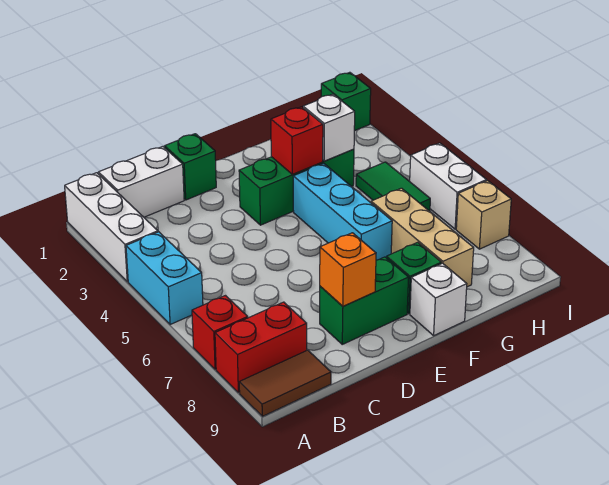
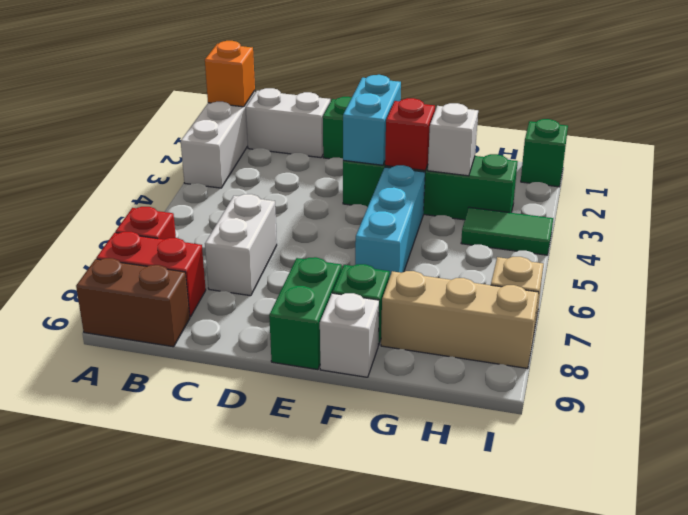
cyan 1x2 brick [126,232,203,324] -> cyan 1x2 brick moved to [343,75,401,165]
brown 1x2 tile [239,350,331,416] -> brown 1x2 brick [76,258,190,347]
green 1x2 brick [320,257,409,344] -> green 1x2 brick turned to [269,257,342,370]
orange 1x1 brick [320,233,376,306] -> orange 1x1 brick moved to [205,41,255,107]
green 1x3 brick [239,149,354,225] -> green 1x4 brick [343,154,518,220]
tan 1x3 brick [371,188,474,287] -> tan 1x3 brick turned to [381,271,539,369]
green 1x2 tile [356,162,430,211] -> green 1x2 tile turned to [461,207,553,255]
white 1x2 brick [410,143,487,229] -> white 1x2 brick moved to [205,194,277,296]

